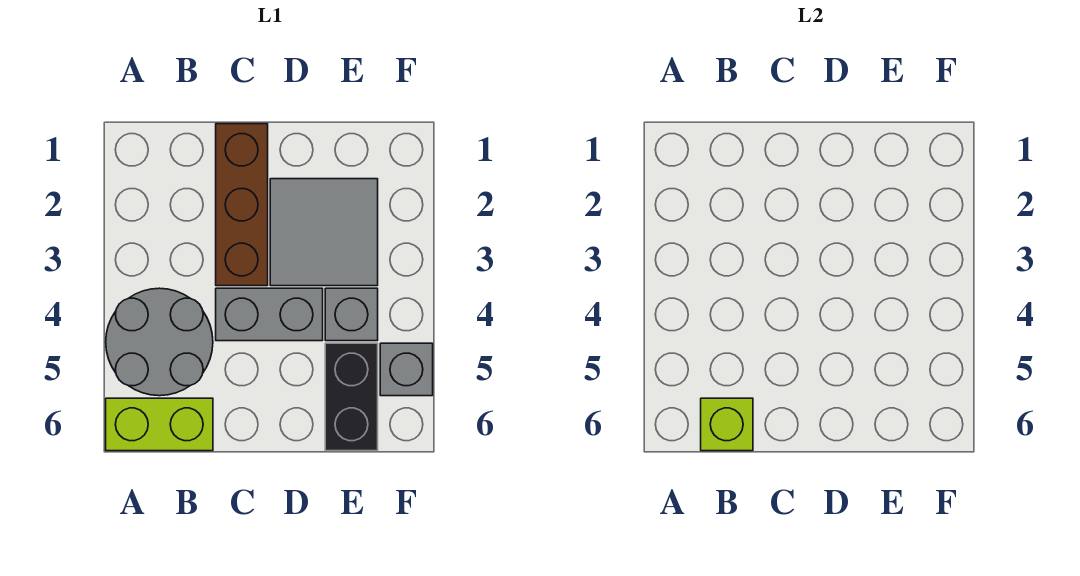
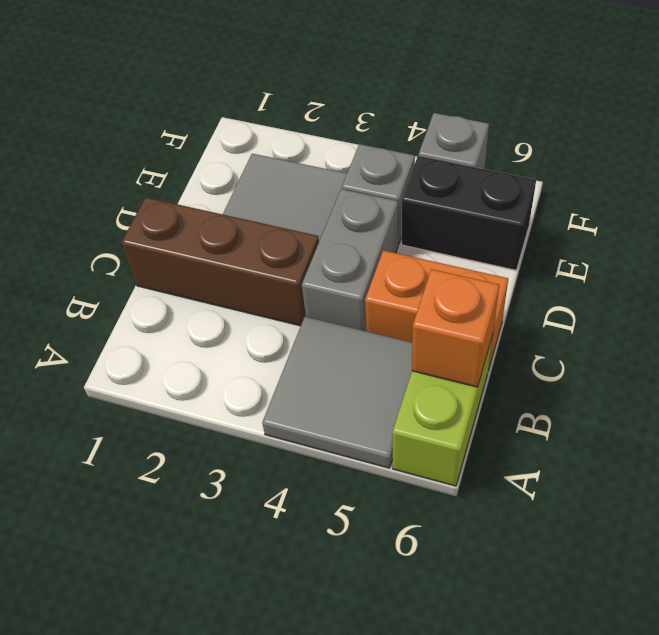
grey 2x2 round brick [106,288,213,396] -> grey 2x2 tile [262,317,412,468]
lime 1x1 brick [701,398,753,451] -> orange 1x1 brick [412,269,499,387]
none -> orange 1x2 brick [365,250,508,370]

